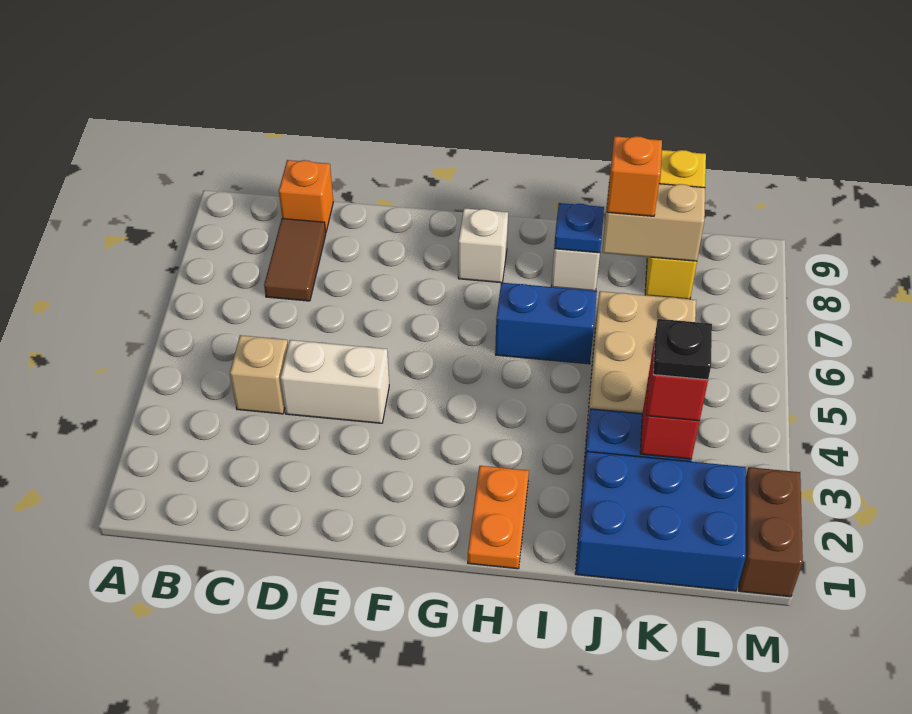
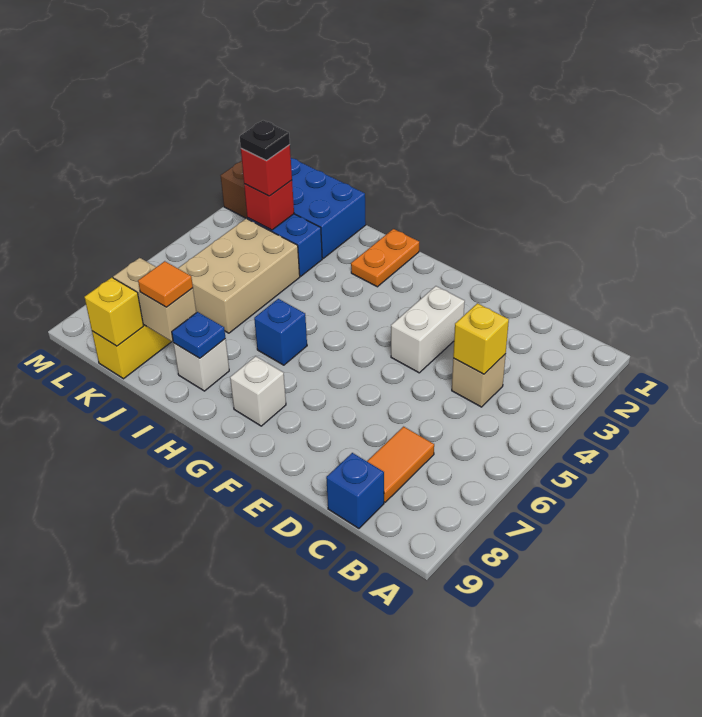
none -> yellow 1x1 brick [453,303,509,374]
brown 1x2 tile [264,219,326,301] -> orange 1x2 tile [367,427,434,502]
orange 1x1 brick [279,160,333,232] -> blue 1x1 brick [326,453,384,528]
white 1x2 brick [281,340,389,423] -> white 1x2 brick turned to [391,286,465,373]
blue 1x2 brick [495,283,597,364] -> blue 1x1 brick [254,299,307,365]
orange 1x1 brick [607,136,662,216] -> orange 1x1 tile [138,261,193,307]

